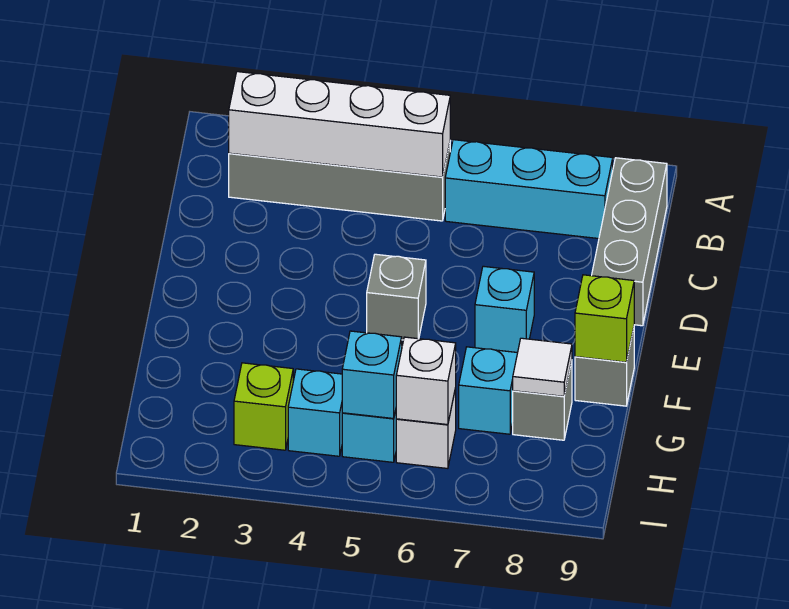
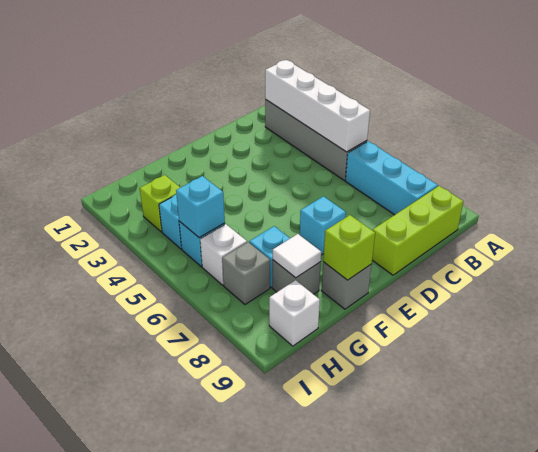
grey 1x3 brick [592,158,667,326] -> lime 1x3 brick [372,186,464,275]
grey 1x1 brick [367,254,426,340] -> grey 1x1 brick moved to [222,242,270,305]
white 1x1 brick [396,337,456,425] -> white 1x1 brick moved to [269,280,320,346]

